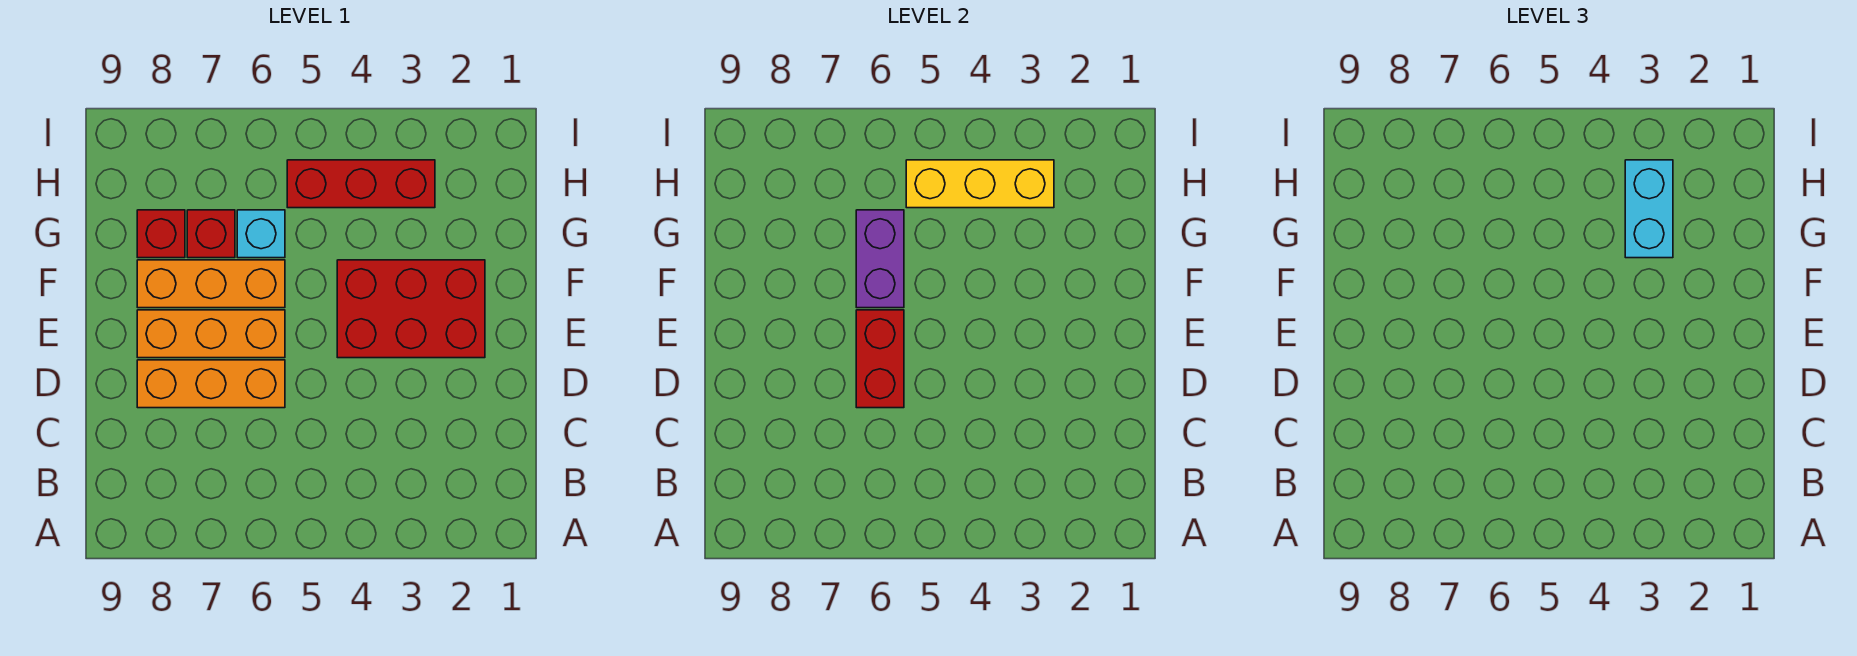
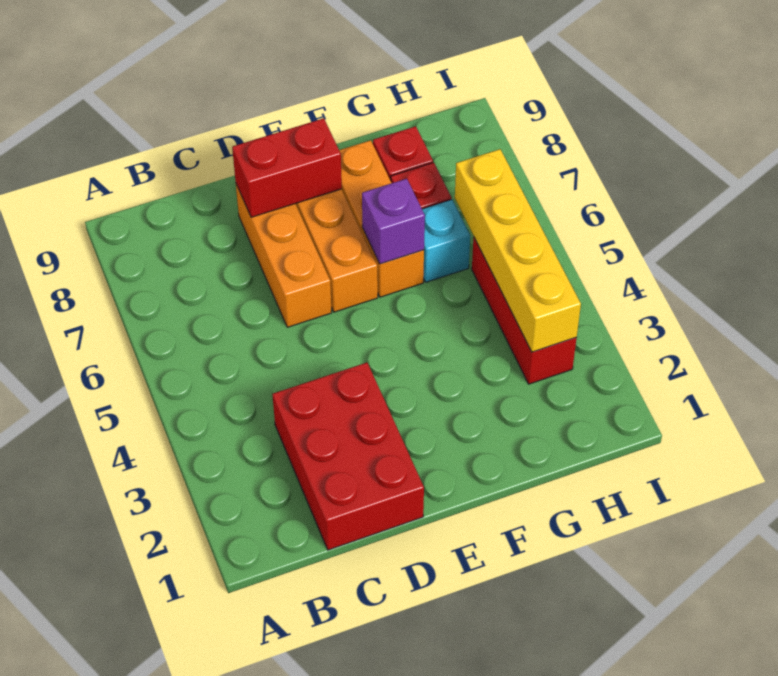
red 1x2 brick [856,310,904,408] -> red 1x2 brick moved to [232,118,342,217]
red 2x3 brick [337,260,485,358] -> red 2x3 brick moved to [272,363,424,550]
purple 1x2 brick [856,210,904,308] -> purple 1x1 brick [362,179,425,264]
cyan 1x2 brick [1625,160,1673,258] -> none
yellow 1x3 brick [906,160,1054,208] -> yellow 1x4 brick [455,149,581,352]

